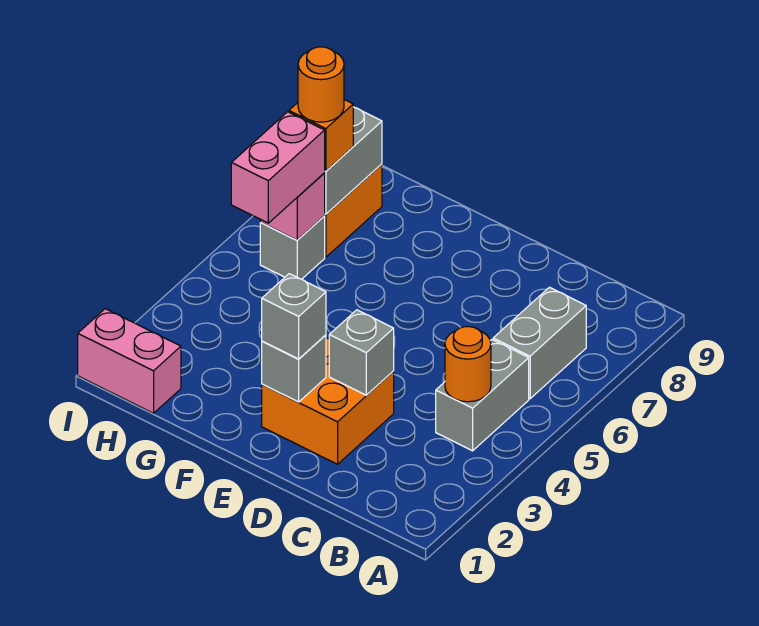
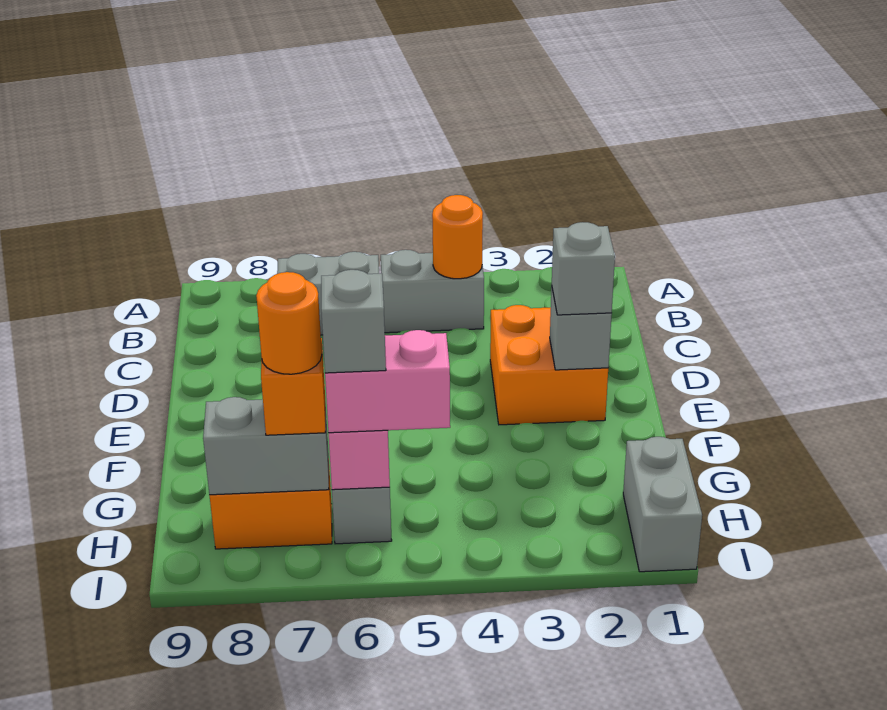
grey 1x1 brick [329,310,394,395] -> grey 1x1 brick moved to [321,270,386,373]
pink 1x2 brick [78,309,181,413] -> grey 1x2 brick [623,437,702,572]

